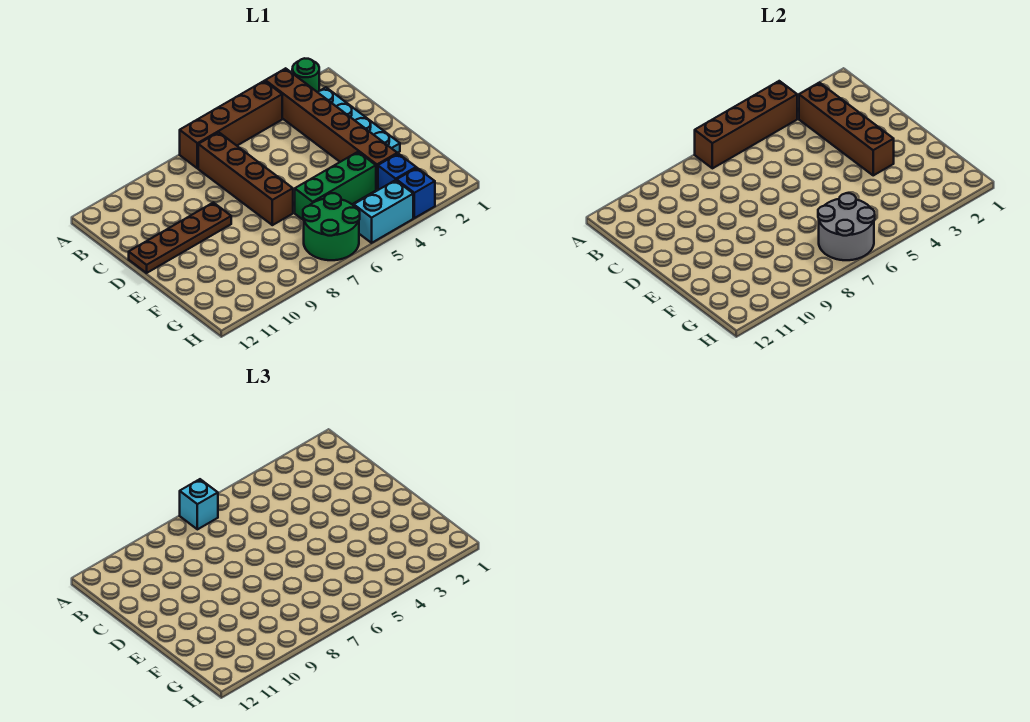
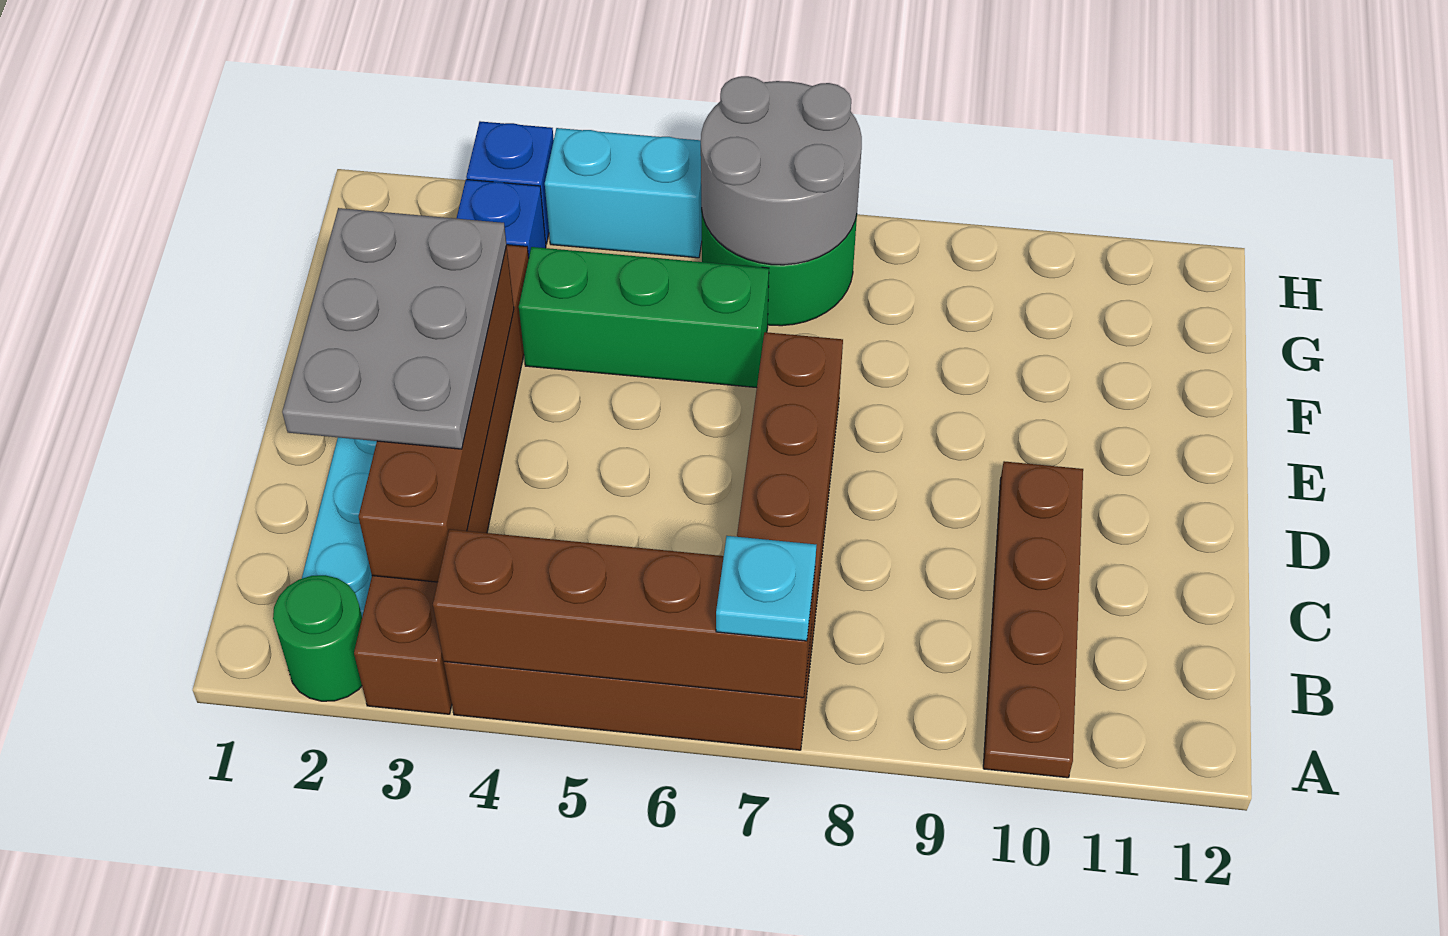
cyan 1x1 brick [180,479,218,529] -> cyan 1x1 plate [716,536,816,641]
none -> grey 2x3 plate [282,208,507,449]
brown 1x4 plate [129,202,231,273] -> brown 1x4 plate turned to [983,461,1083,778]

